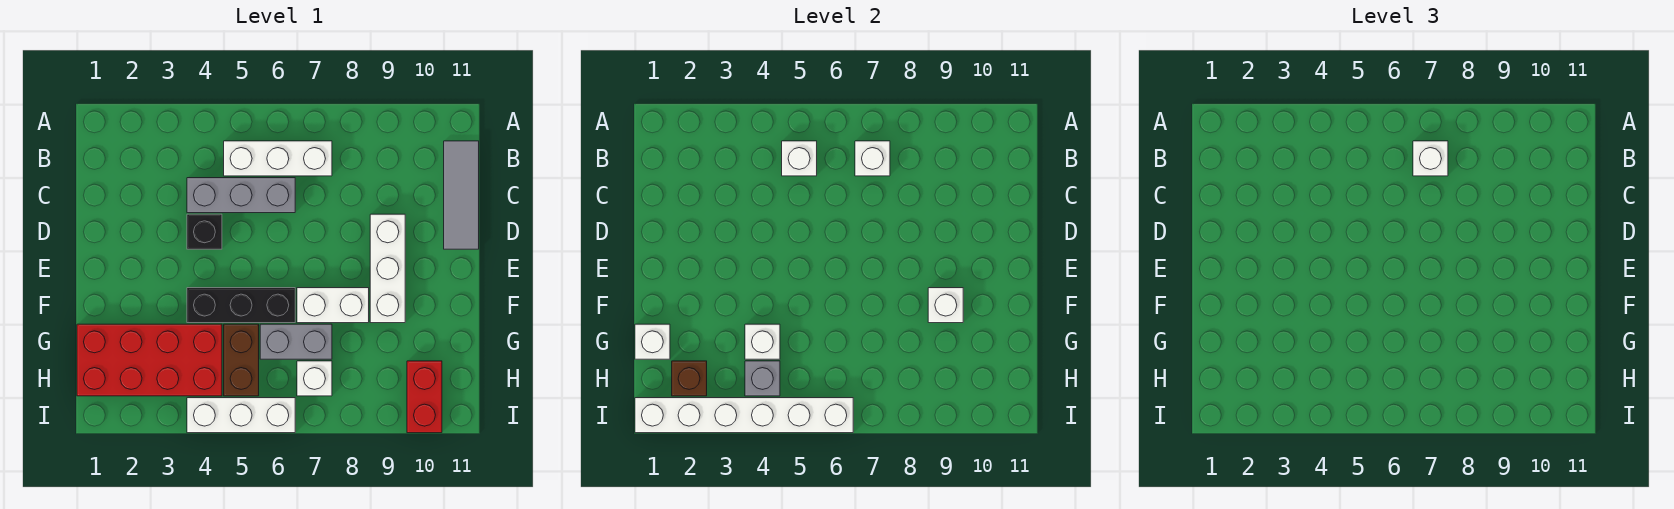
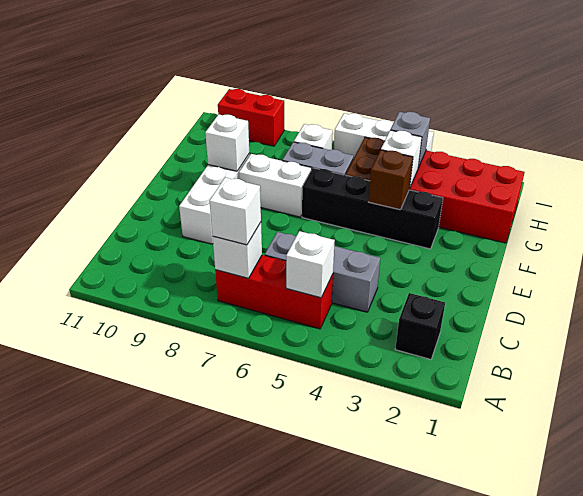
white 1x3 brick [224,141,332,176] -> red 1x3 brick [215,255,333,329]
grey 1x3 tile [444,141,479,249] -> none
black 1x1 brick [187,214,222,249] -> black 1x1 brick moved to [395,293,445,359]
black 1x3 brick [187,288,295,323] -> black 1x4 brick [302,168,443,249]
white 1x1 brick [635,324,670,359] -> none
brown 1x1 brick [672,361,707,396] -> brown 1x1 brick moved to [368,150,413,210]
red 1x2 brick [407,361,442,433] -> red 1x2 brick turned to [218,89,284,146]
white 1x6 brick [635,398,853,433] -> none

